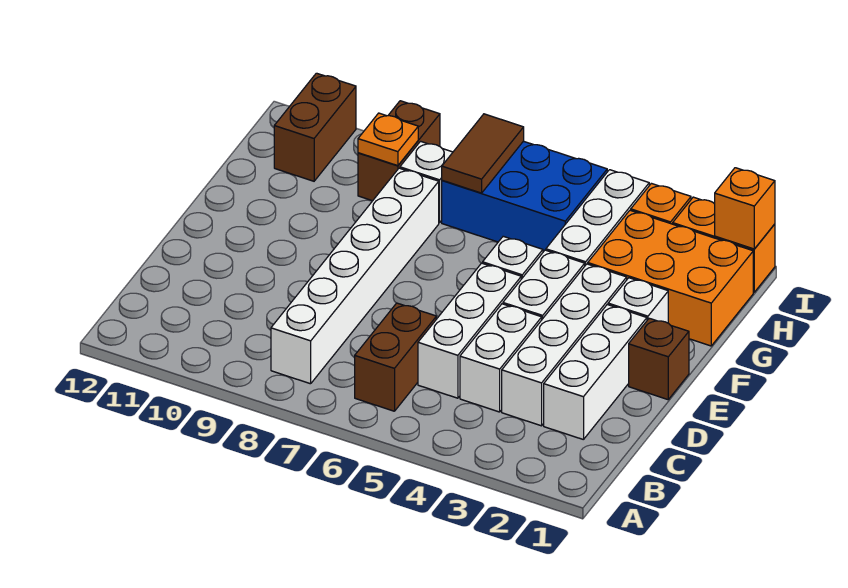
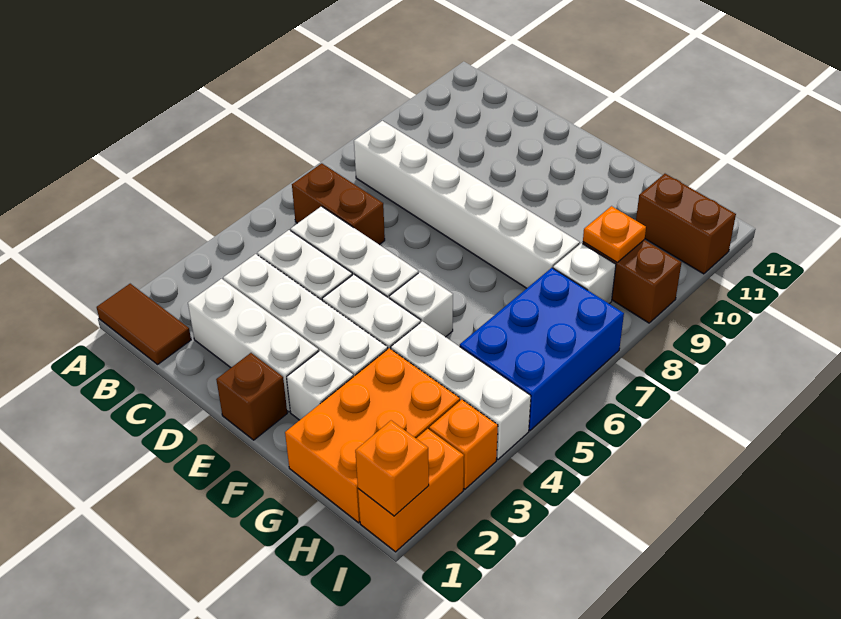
brown 1x2 tile [442,114,524,193] -> brown 1x2 tile moved to [97,284,191,364]

